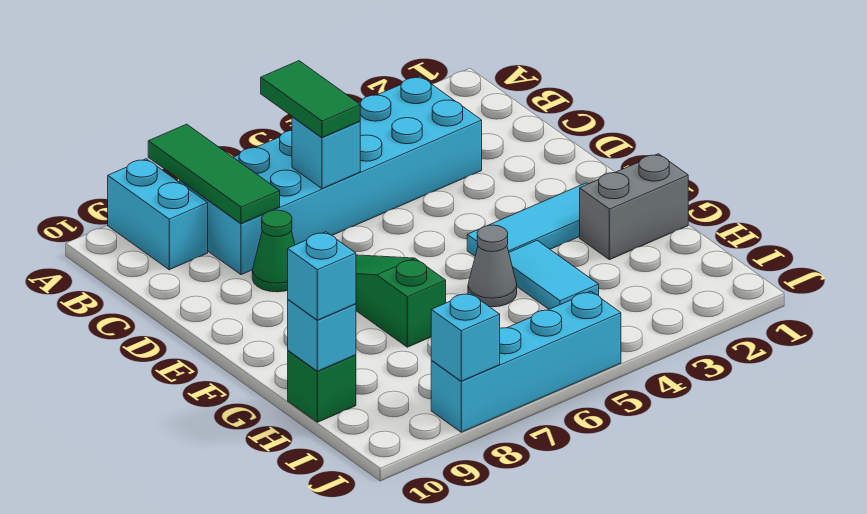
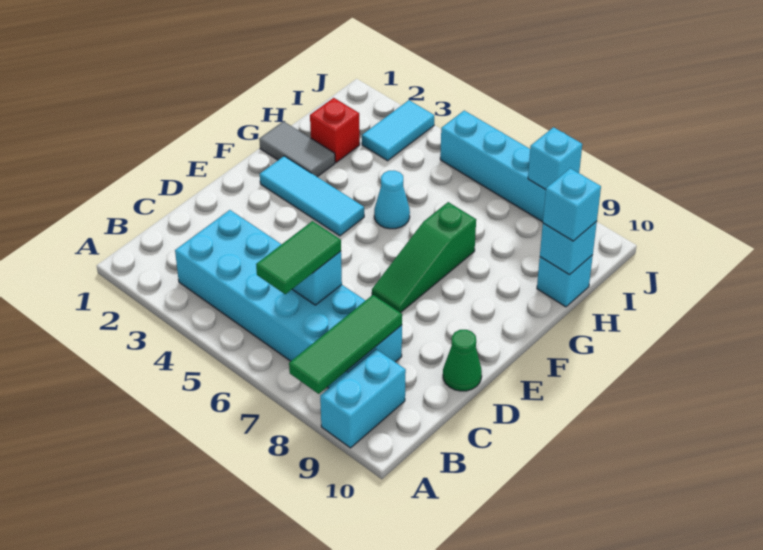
green 1x1 cone [252,210,295,292] -> green 1x1 cone moved to [443,330,482,391]
grey 1x2 brick [580,154,688,260] -> grey 1x2 tile [259,121,335,177]
cyan 1x2 tile [509,240,599,309] -> cyan 1x2 tile moved to [362,100,434,161]
grey 1x1 cone [468,225,517,307] -> cyan 1x1 cone [374,170,410,229]
none -> red 1x1 brick [310,98,360,162]
green 1x1 brick [288,351,356,422] -> cyan 1x1 brick [537,255,593,307]

